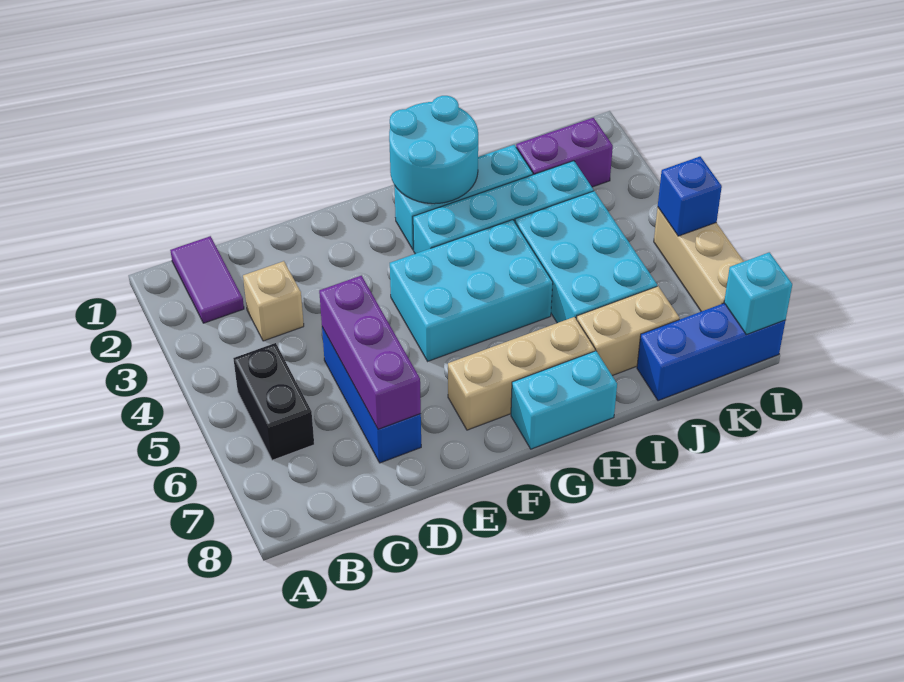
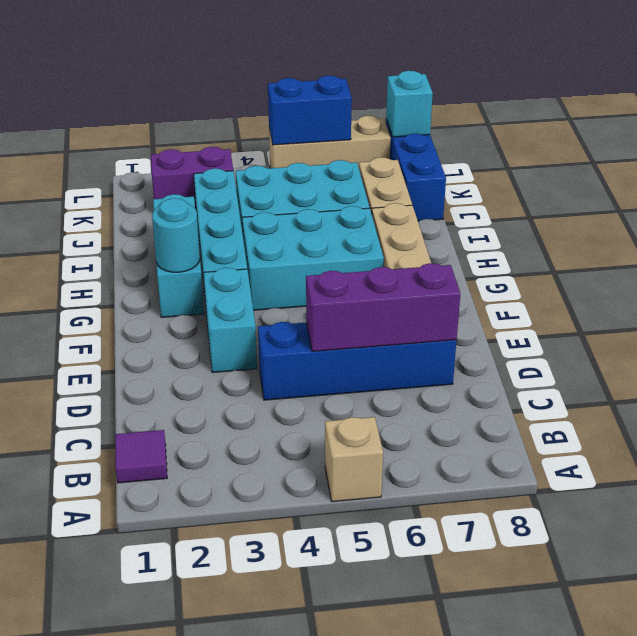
purple 1x2 tile [170,236,244,323] -> purple 1x1 tile [115,430,167,483]
black 1x2 brick [233,343,314,460] -> none
tan 1x1 brick [243,261,304,341] -> tan 1x1 brick moved to [325,417,383,502]
blue 1x3 brick [322,327,421,463] -> blue 1x4 brick [258,322,457,400]
cyan 2x3 brick [390,220,553,361] -> cyan 2x3 brick turned to [242,206,384,310]
cyan 2x2 round brick [389,96,478,204] -> cyan 1x1 round brick [152,198,200,272]
cyan 1x2 brick [511,351,617,449] -> cyan 1x2 brick moved to [204,268,257,373]
purple 1x2 brick [516,118,613,187] -> purple 1x2 brick turned to [151,147,233,209]
blue 1x1 brick [658,157,722,236] -> blue 1x2 brick [268,76,352,145]

